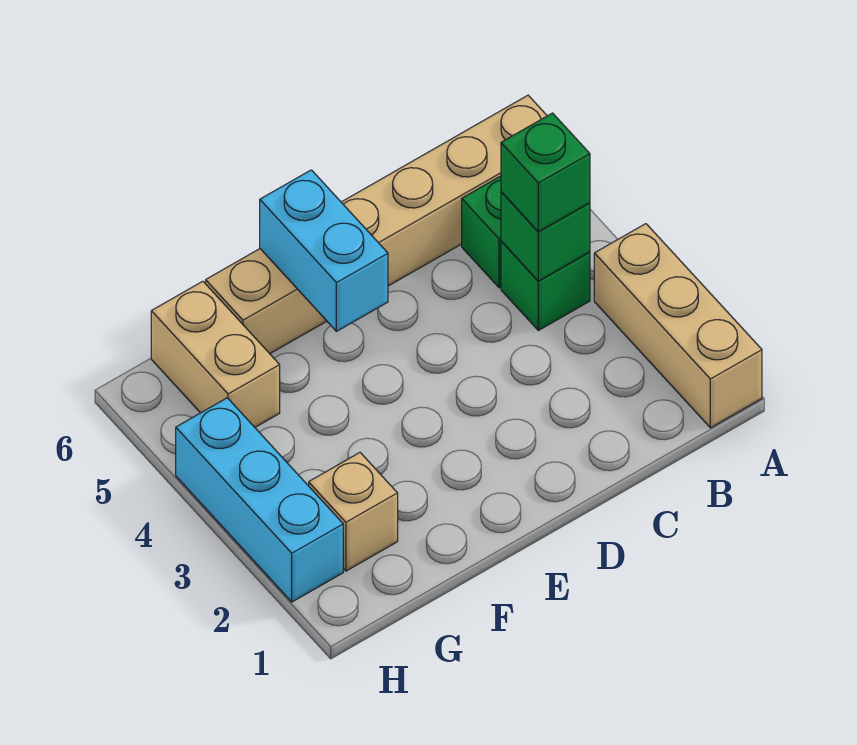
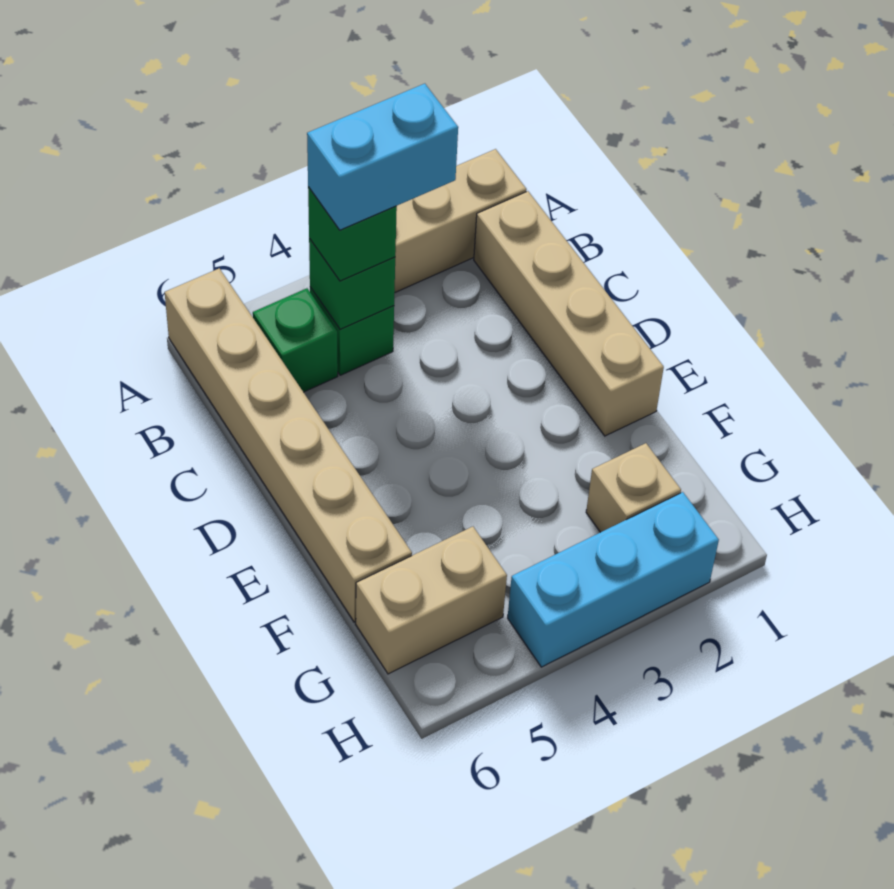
none -> tan 1x4 brick [474,191,664,436]
cyan 1x2 brick [260,170,388,331] -> cyan 1x2 brick moved to [307,84,458,230]

